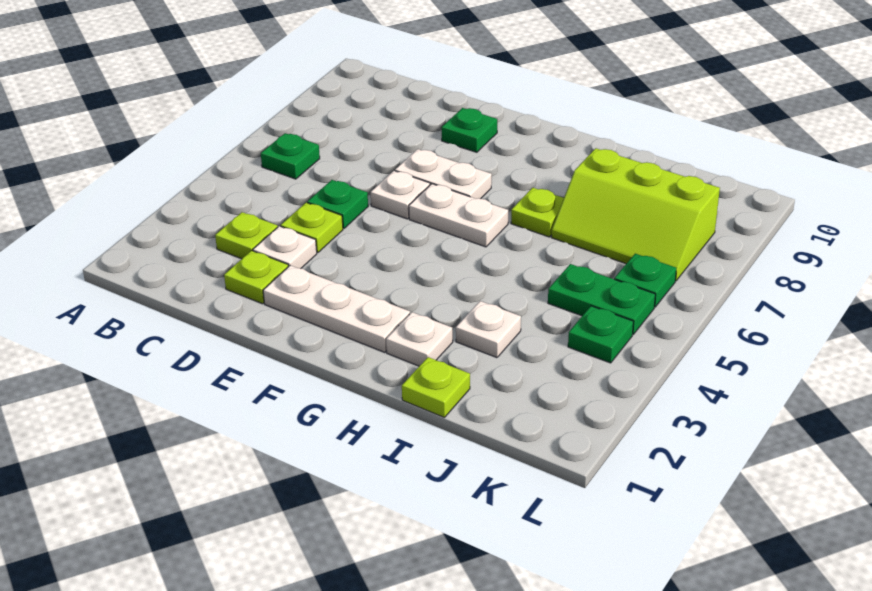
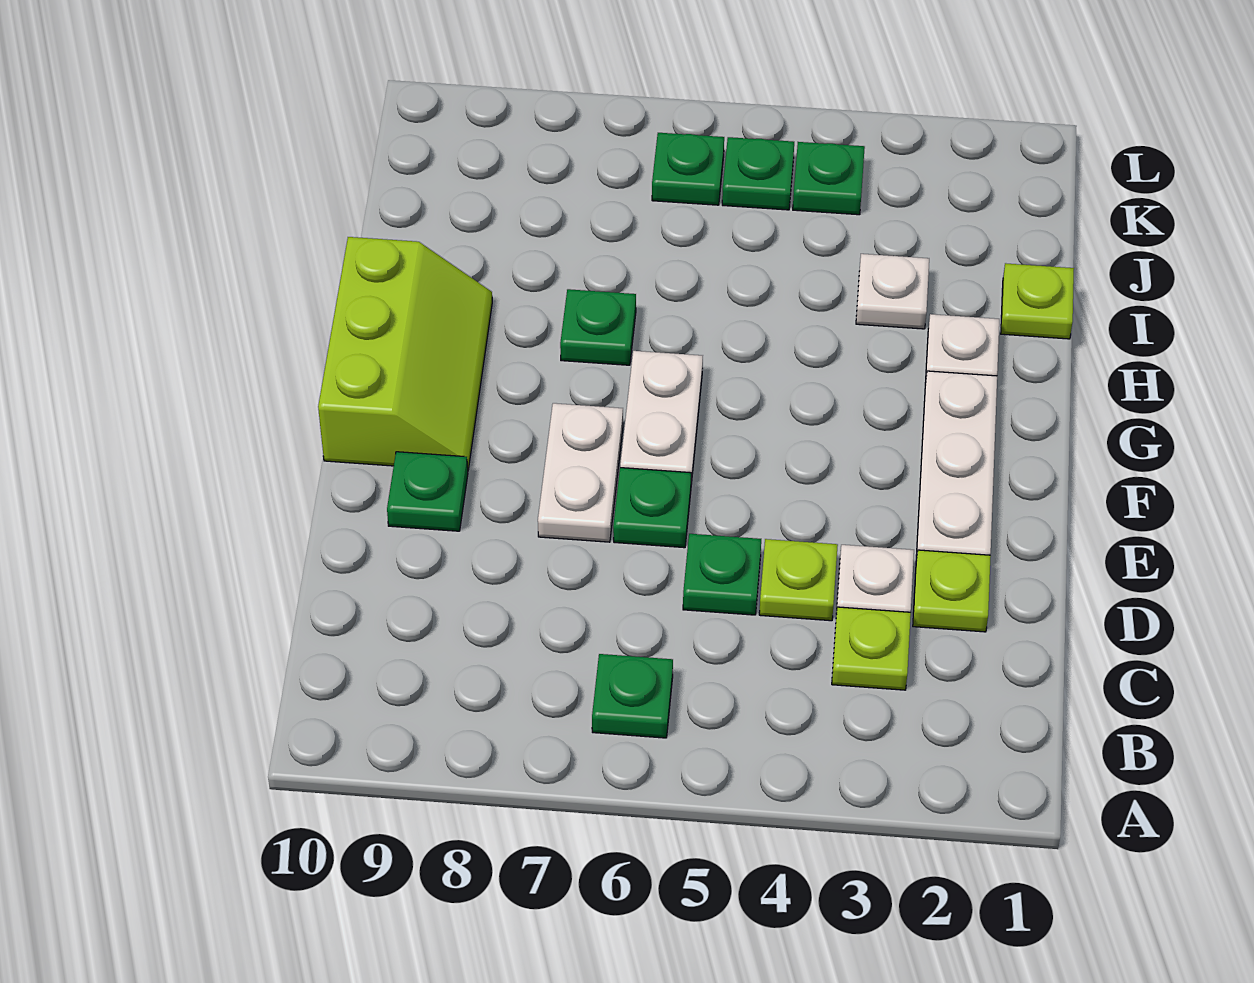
white 1x1 plate [371,171,430,219] -> green 1x1 plate [613,468,691,548]
lime 1x1 plate [511,188,564,237] -> green 1x1 plate [560,289,636,365]
lime 2x3 slope [551,148,720,281] -> lime 2x3 slope moved to [318,237,492,469]
green 1x2 plate [548,264,655,334] -> green 1x1 plate [722,137,794,210]

